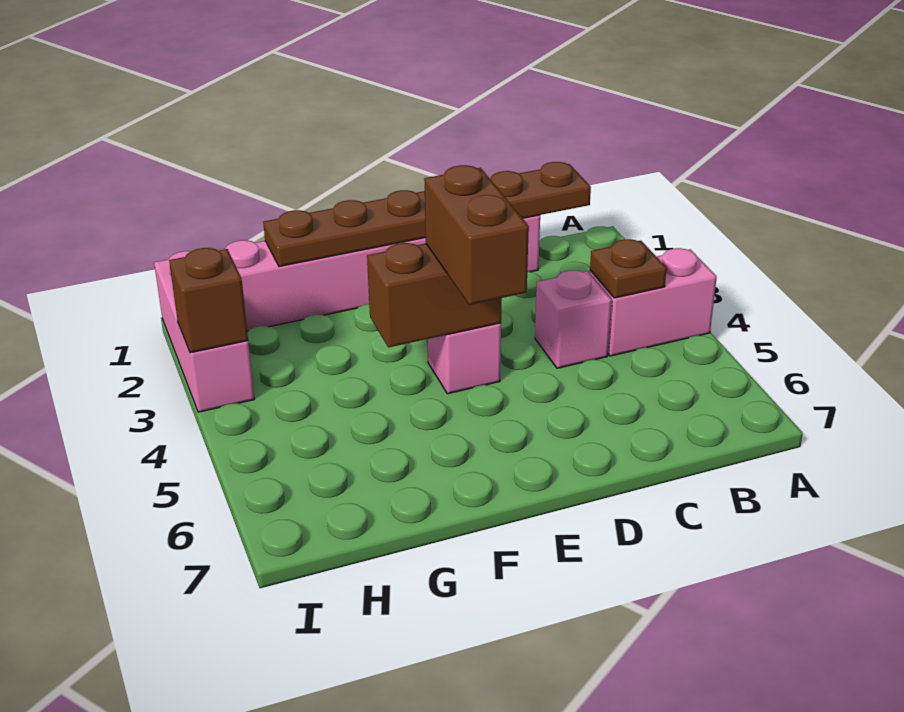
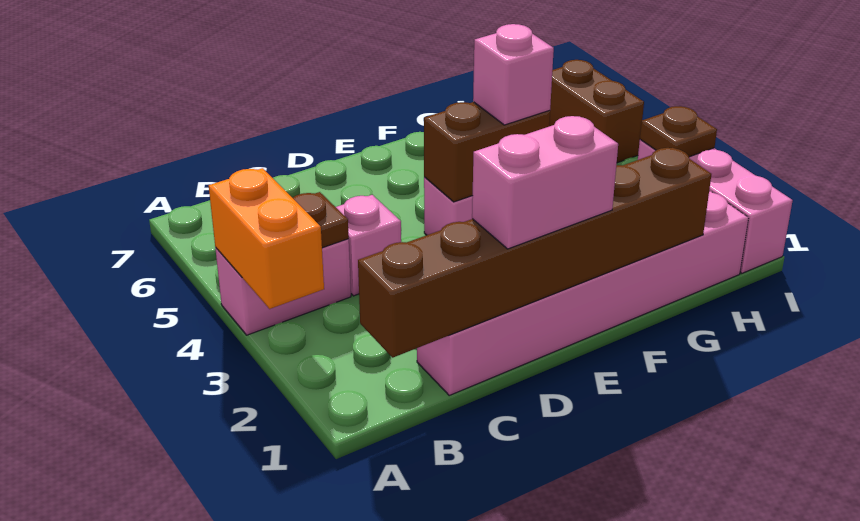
none -> orange 1x2 brick [209,168,324,309]
brown 1x6 plate [263,162,591,267] -> brown 1x6 brick [358,148,711,358]
none -> pink 1x2 brick [472,116,618,249]
brown 1x2 brick [424,165,529,305] -> brown 1x2 brick moved to [549,60,644,163]
none -> pink 1x1 brick [473,24,554,125]
brown 1x1 brick [169,248,248,353] -> brown 1x1 plate [640,106,717,157]

